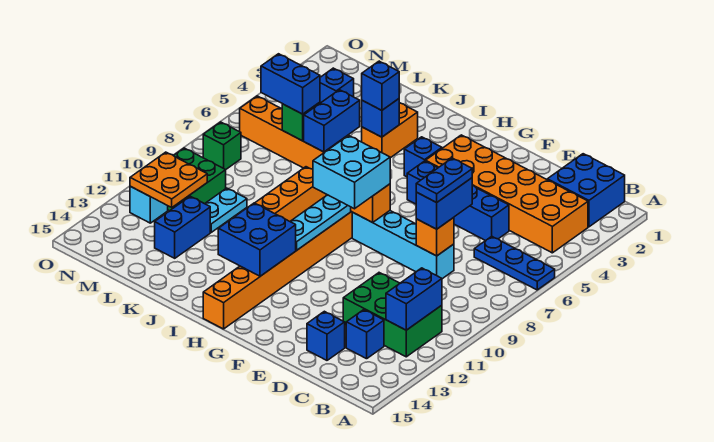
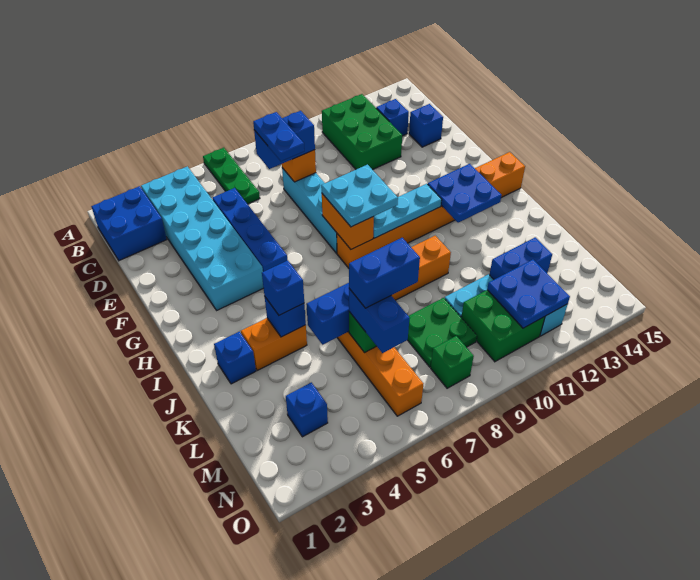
blue 1x3 plate [474,236,555,290] -> green 1x3 plate [203,148,260,204]
orange 2x6 brick [426,135,588,253] -> cyan 2x6 brick [141,166,263,310]
blue 1x2 brick [386,268,442,330] -> blue 1x2 brick moved to [349,238,420,308]
blue 1x2 plate [416,158,472,202] -> blue 1x2 plate turned to [253,112,304,161]
cyan 2x2 brick [313,135,390,209] -> cyan 2x2 plate [321,165,398,227]
blue 1x1 brick [404,137,442,177] -> blue 1x1 brick moved to [214,331,256,384]
blue 2x2 brick [218,203,296,276] -> blue 2x2 plate [428,164,501,223]
none -> green 2x2 plate [408,298,477,367]
orange 2x2 plate [130,152,207,207] -> blue 2x2 plate [487,260,570,328]

